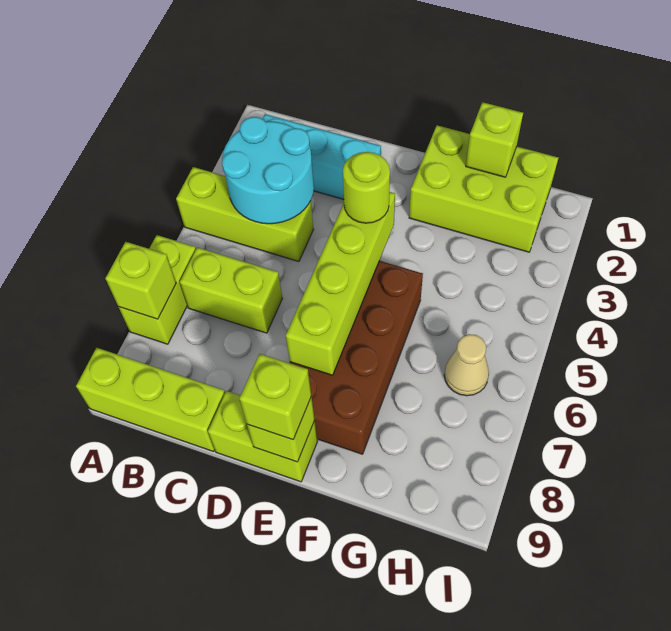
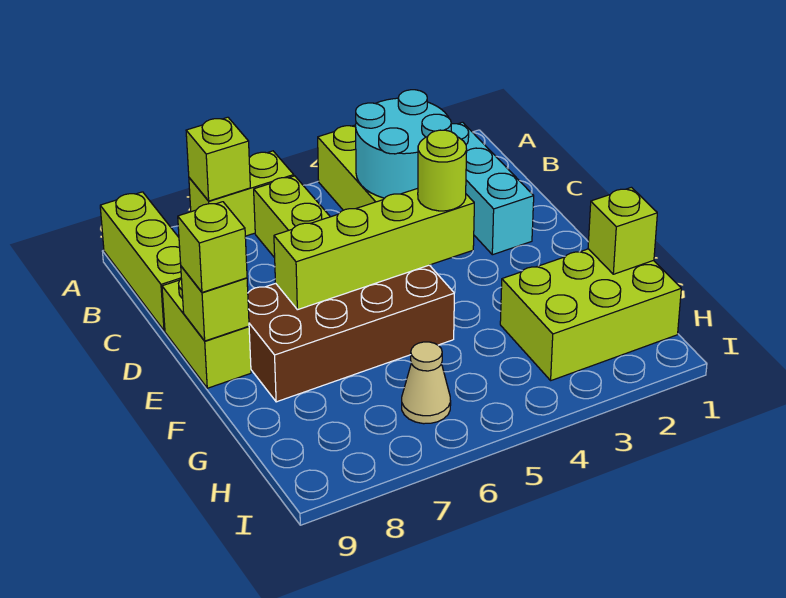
lime 2x3 brick [409,125,558,252] -> lime 2x3 brick turned to [500,249,681,380]

